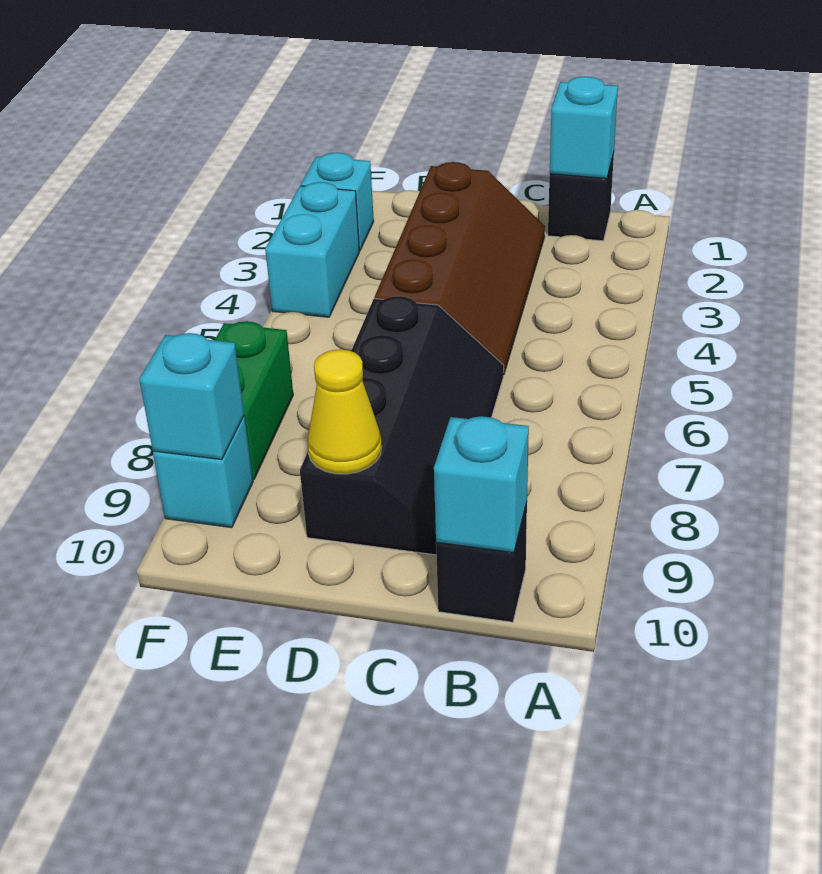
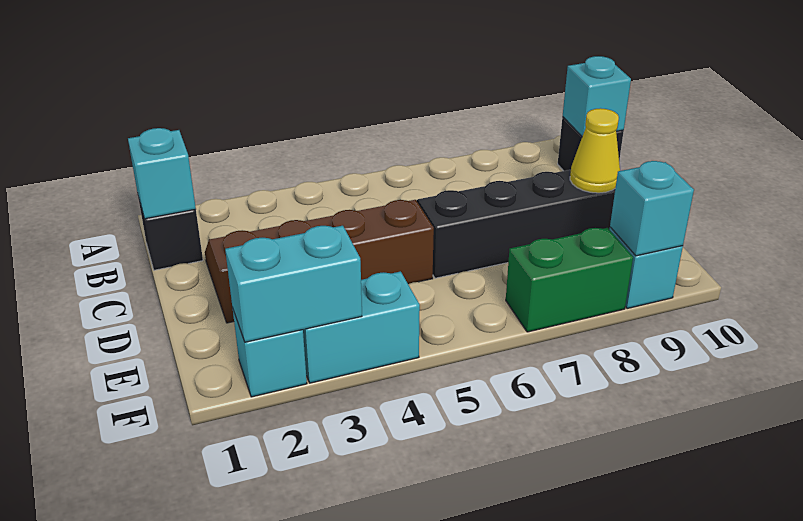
none -> cyan 1x2 brick [225,226,362,342]

